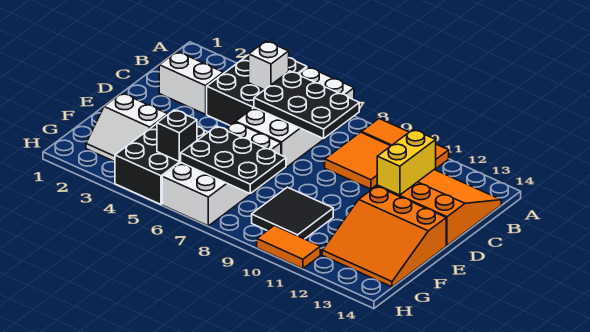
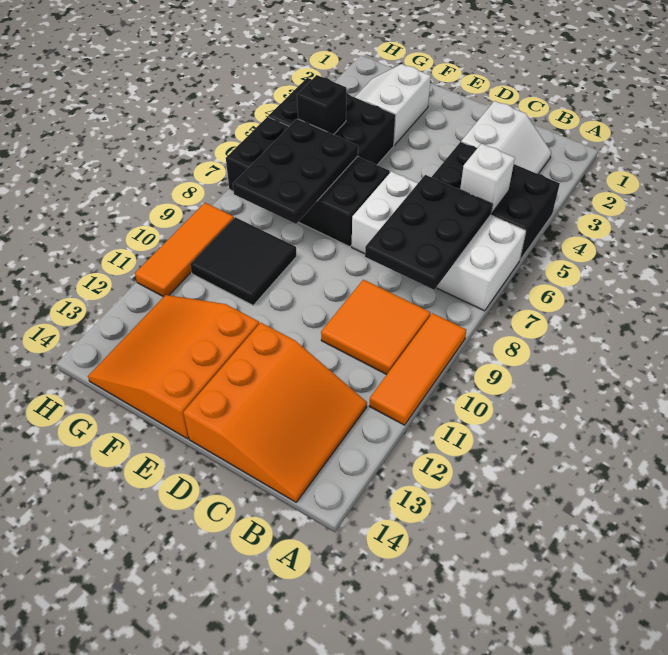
yellow 1x2 brick [377,129,436,195] -> none
white 2x4 brick [162,122,281,226] -> black 2x4 brick [226,117,390,247]
orange 1x2 tile [257,226,320,269] -> orange 1x3 tile [135,203,234,297]

